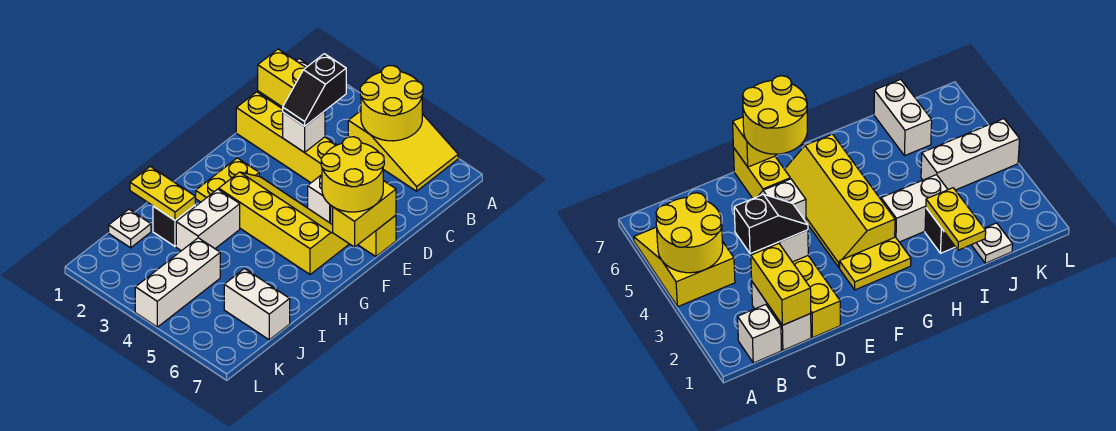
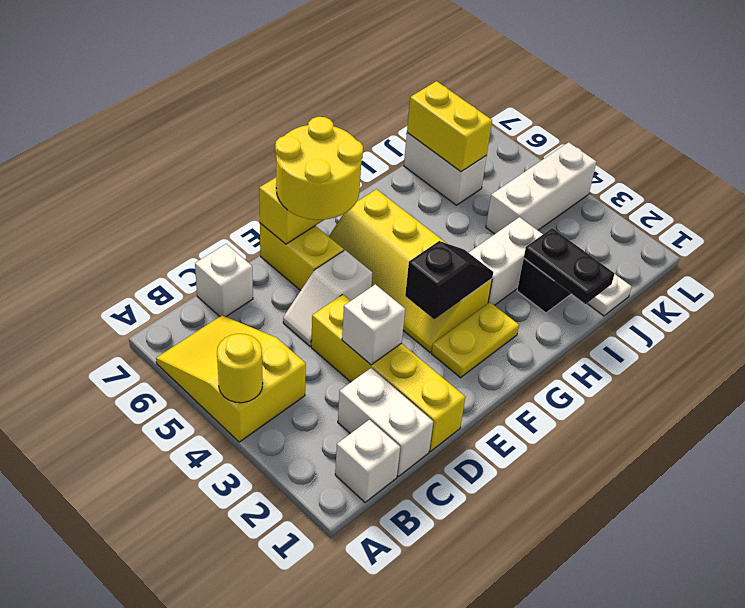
yellow 2x2 round brick [360,66,423,141] -> yellow 1x1 round brick [217,334,263,403]
yellow 1x2 brick [258,49,306,107] -> yellow 1x2 brick moved to [407,81,492,172]
black 1x2 slope [283,54,346,126] -> black 1x2 slope moved to [405,241,493,319]
none -> white 1x1 brick [195,244,253,317]
yellow 1x2 plate [130,166,195,220] -> black 1x2 plate [524,228,615,304]

